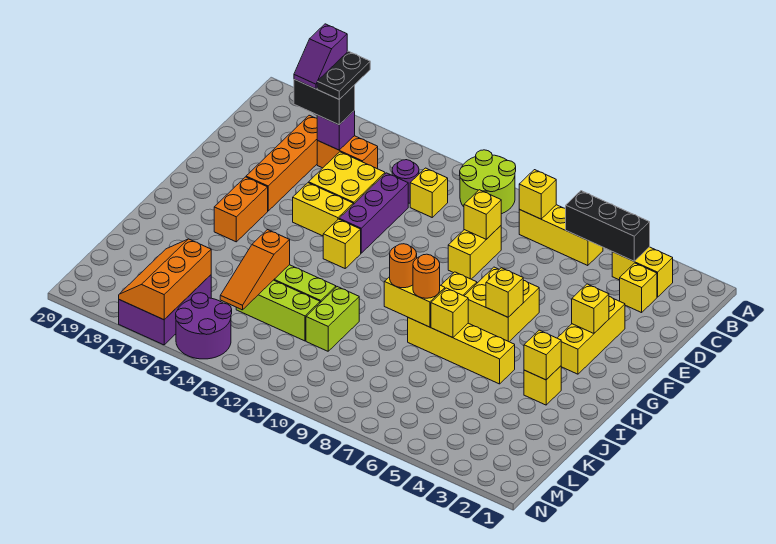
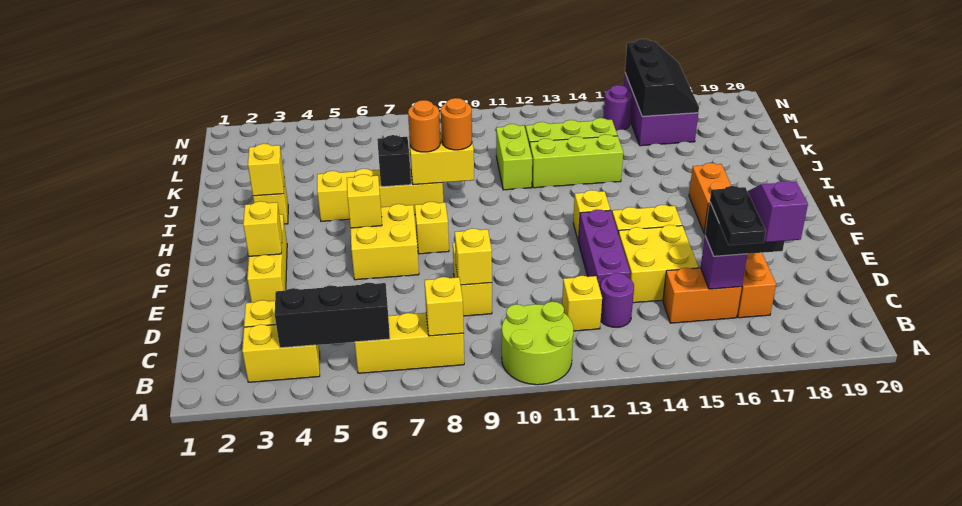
yellow 1x1 brick [431,288,468,338] -> black 1x1 brick [377,135,411,187]
orange 1x3 slope [220,229,290,310] -> none
orange 2x3 slope [119,239,211,320] -> black 2x3 slope [625,39,699,116]
purple 2x2 round brick [176,293,232,359] -> purple 1x1 round brick [603,85,632,131]

